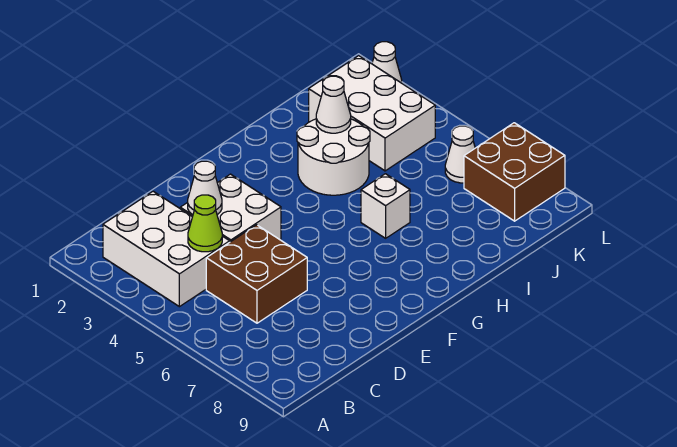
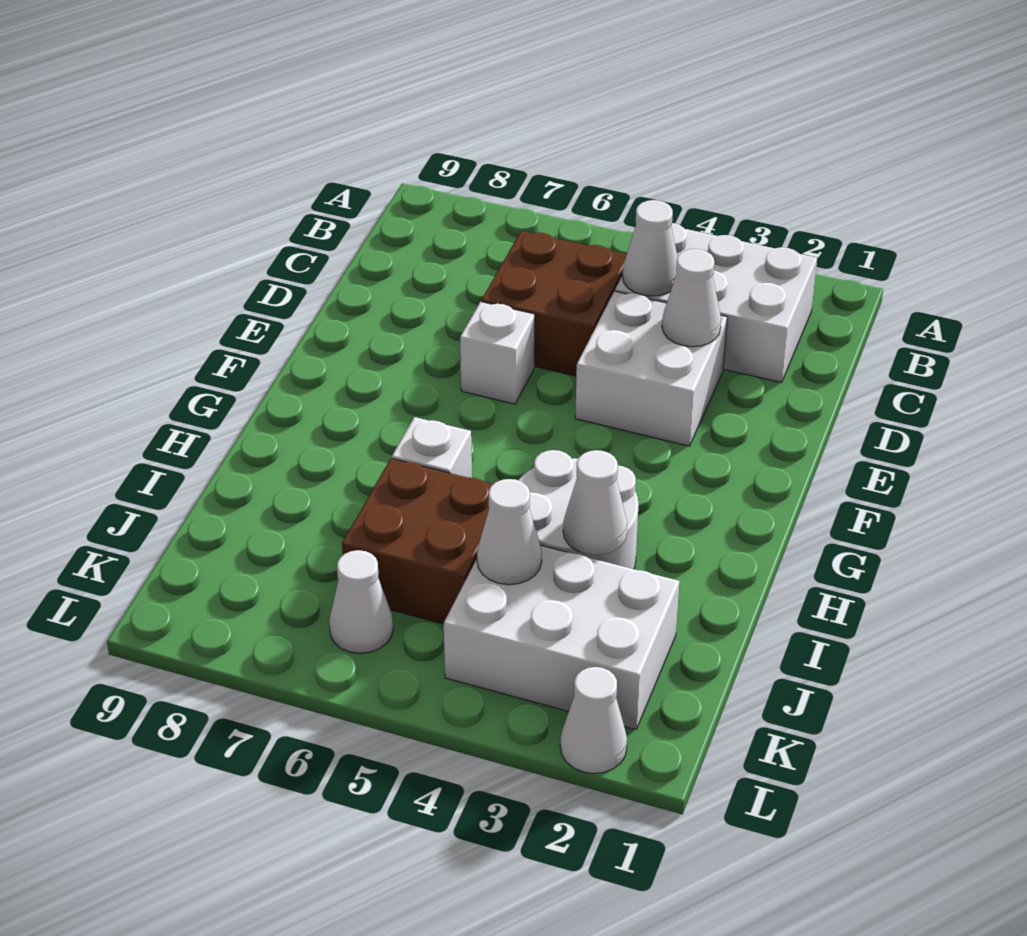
lime 1x1 cone [188,195,222,252] -> white 1x1 cone [623,200,678,296]
none -> white 1x1 brick [460,302,535,404]
none -> white 1x1 cone [477,479,542,585]
brown 2x2 brick [464,123,565,221] -> brown 2x2 brick moved to [342,458,493,624]

